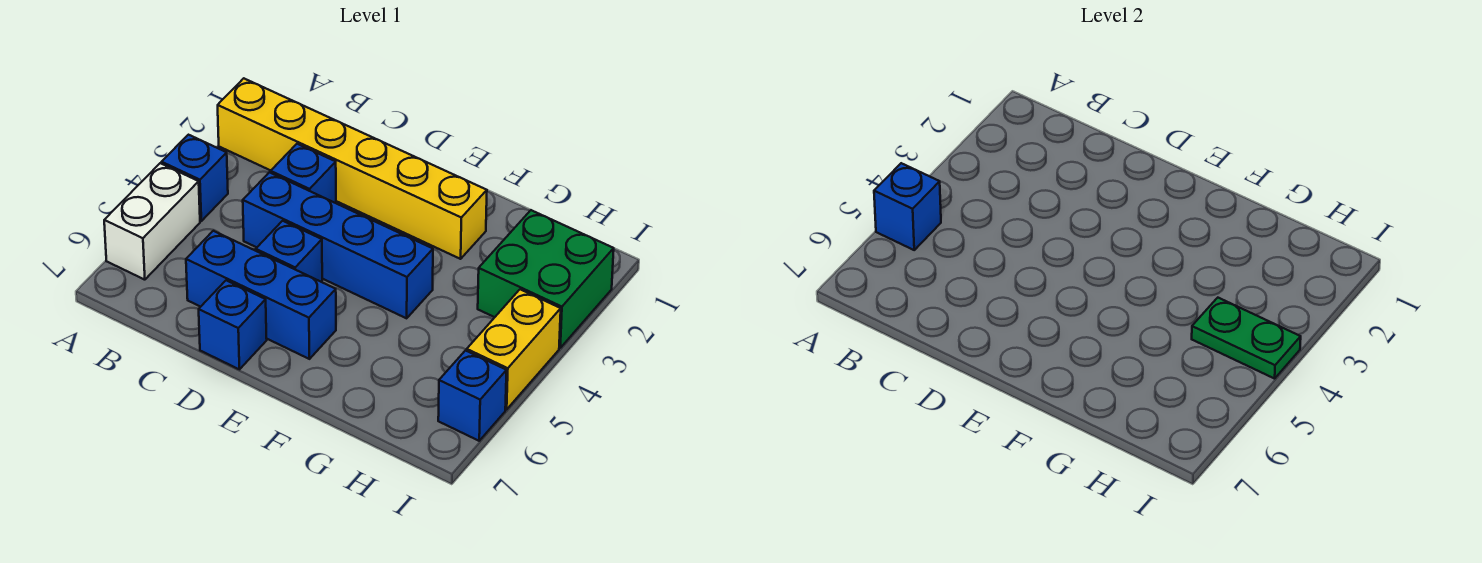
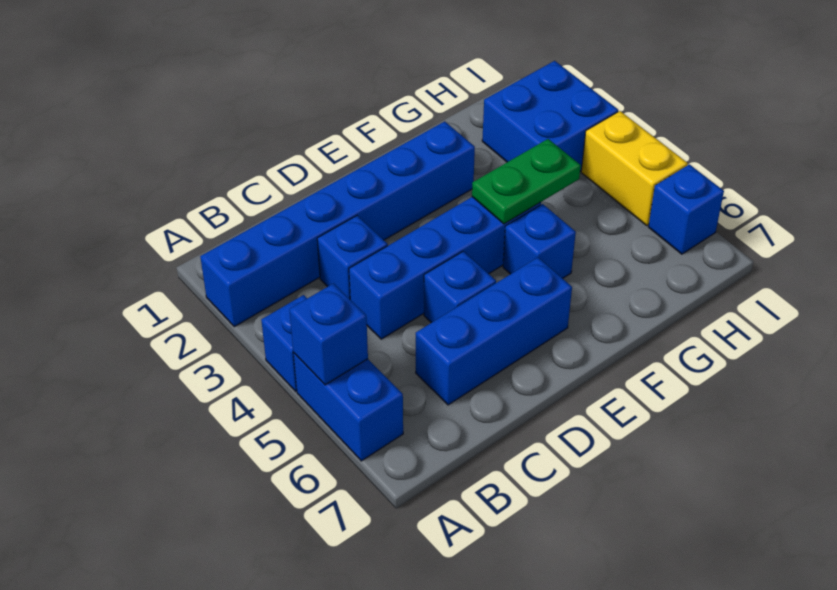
yellow 1x6 brick [218,78,487,259] -> blue 1x6 brick [200,121,475,327]
white 1x2 brick [104,163,200,280] -> blue 1x2 brick [294,353,403,461]
blue 1x1 brick [199,280,267,369] -> blue 1x1 brick moved to [503,204,576,278]
green 2x2 brick [478,210,614,348] -> blue 2x2 brick [482,61,618,171]
green 1x2 plate [1192,298,1301,379] -> green 1x2 plate moved to [472,139,581,224]

